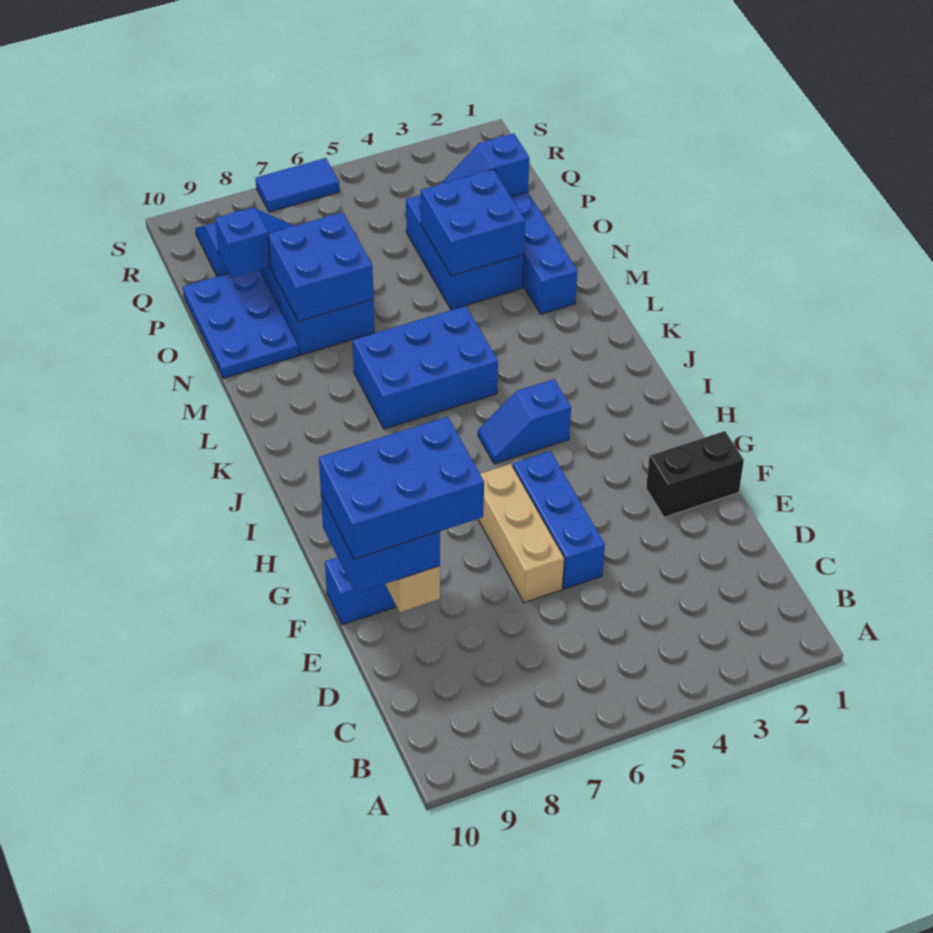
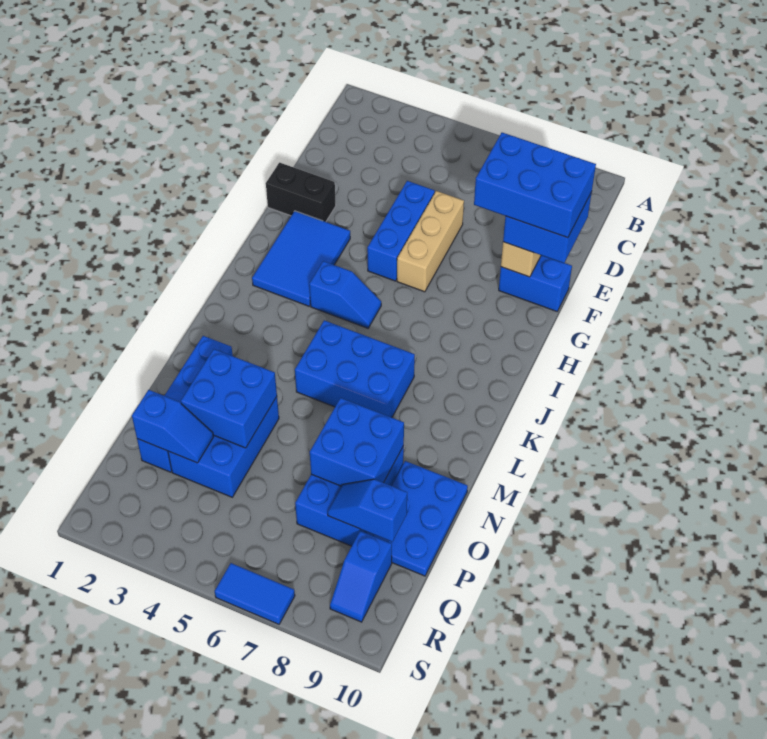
none -> blue 2x3 tile [252,211,350,306]

